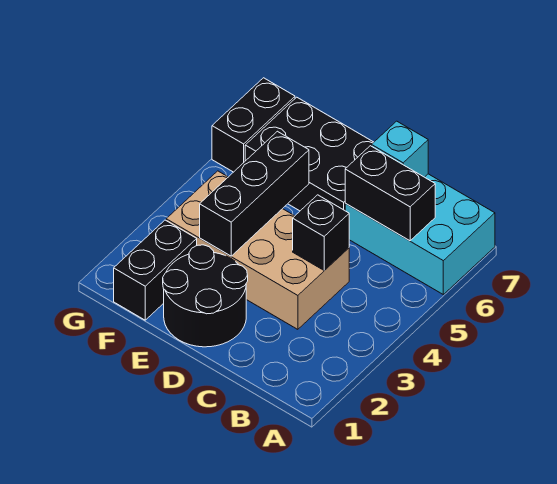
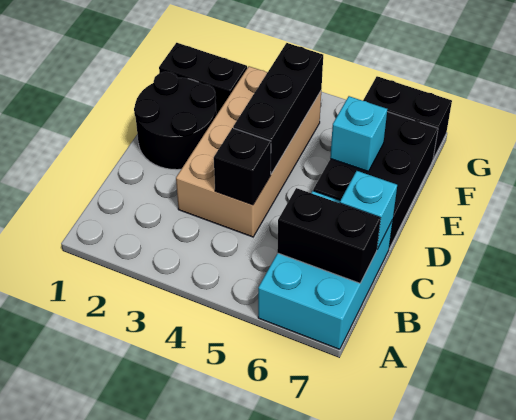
black 1x2 brick [345,146,435,241] -> black 1x2 brick turned to [277,188,381,283]
black 1x3 brick [200,131,309,256] -> black 1x3 brick turned to [233,43,323,174]
none -> cyan 1x1 brick [330,96,387,171]

